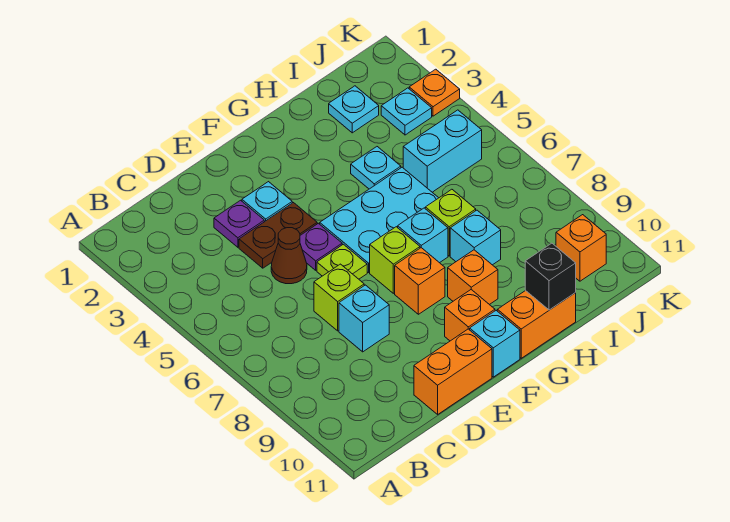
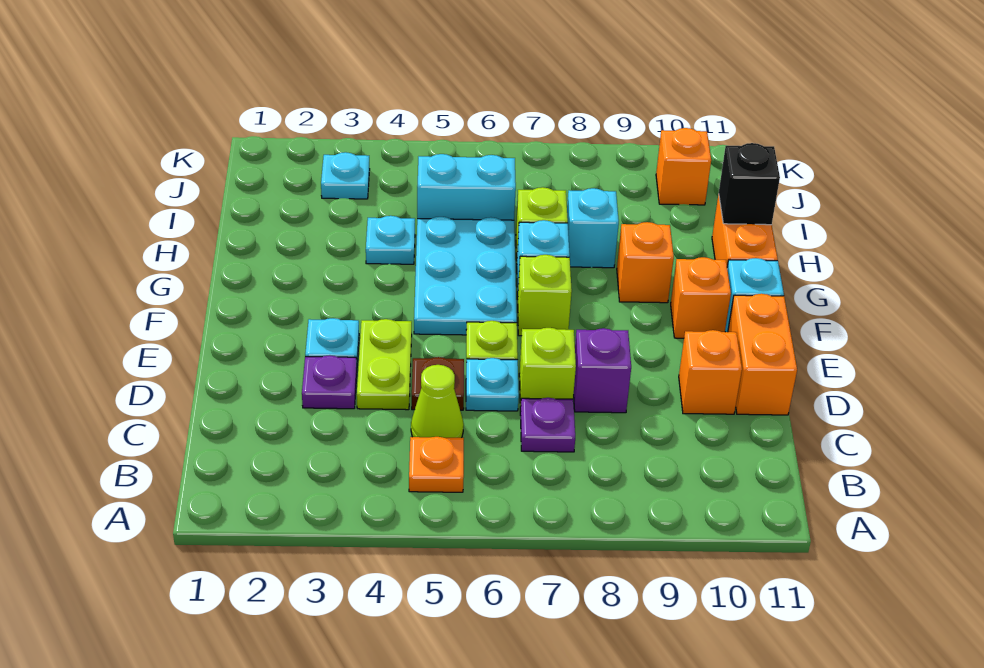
none -> lime 1x1 cone [411,365,464,438]
brown 1x2 plate [239,203,317,268] -> lime 1x2 plate [357,319,412,410]
brown 1x1 cone [271,228,307,284] -> brown 1x1 plate [412,357,464,410]
cyan 1x1 brick [339,285,389,352] -> purple 1x1 brick [574,328,631,413]
purple 1x1 plate [300,223,342,270] -> purple 1x1 plate moved to [520,398,575,452]
orange 1x1 brick [395,248,445,314] -> orange 1x1 brick moved to [679,330,742,414]
cyan 1x1 plate [329,86,379,133] -> cyan 1x1 plate moved to [466,358,519,411]
cyan 1x2 brick [403,110,482,192] -> cyan 1x2 brick turned to [417,154,516,220]
orange 1x1 plate [409,69,460,116] -> orange 1x1 plate moved to [409,437,464,492]

